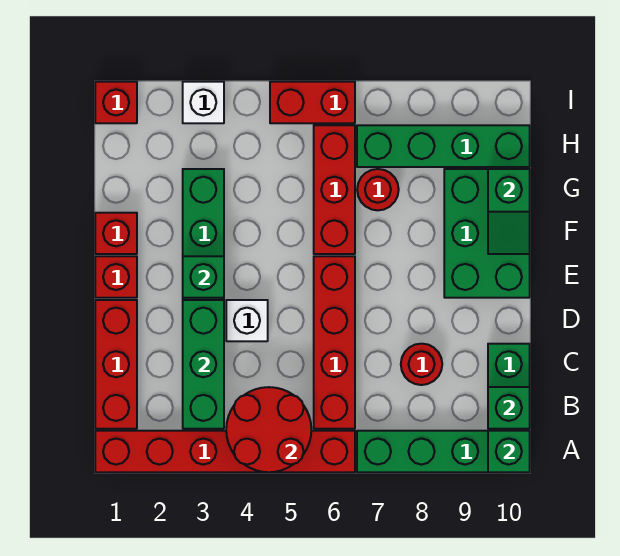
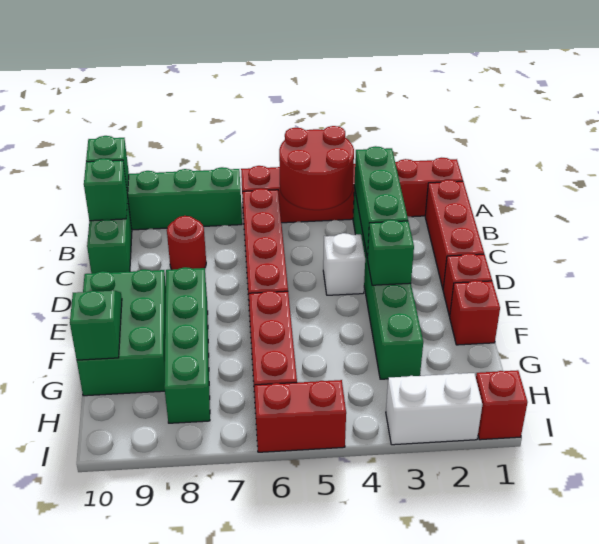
red 1x1 round brick [357,169,399,210] -> none
green 1x4 brick [357,125,530,167] -> green 1x4 brick turned to [164,267,210,423]
white 1x1 brick [183,82,224,123] -> white 1x2 brick [386,373,482,445]

